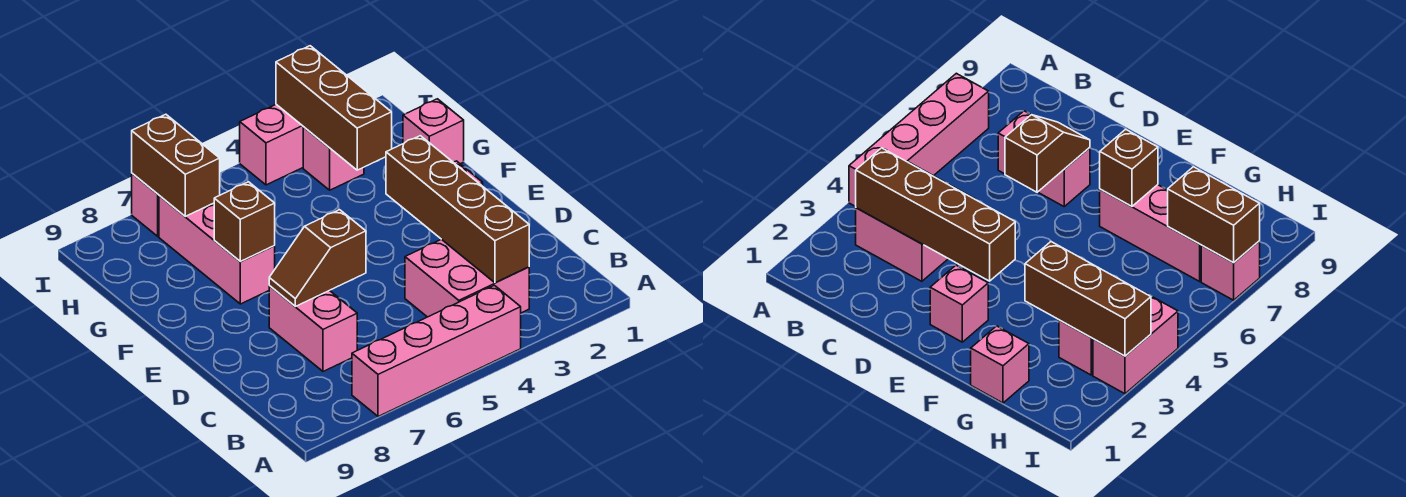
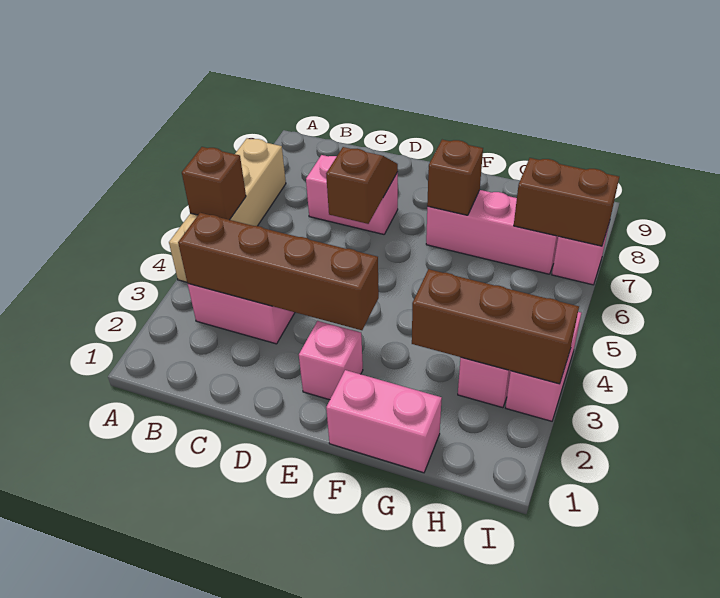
pink 1x4 brick [352,285,521,417] -> tan 1x4 brick [169,138,286,282]
none -> brown 1x1 brick [182,147,246,220]
pink 1x1 brick [403,99,464,164] -> pink 1x2 brick [326,370,442,473]

